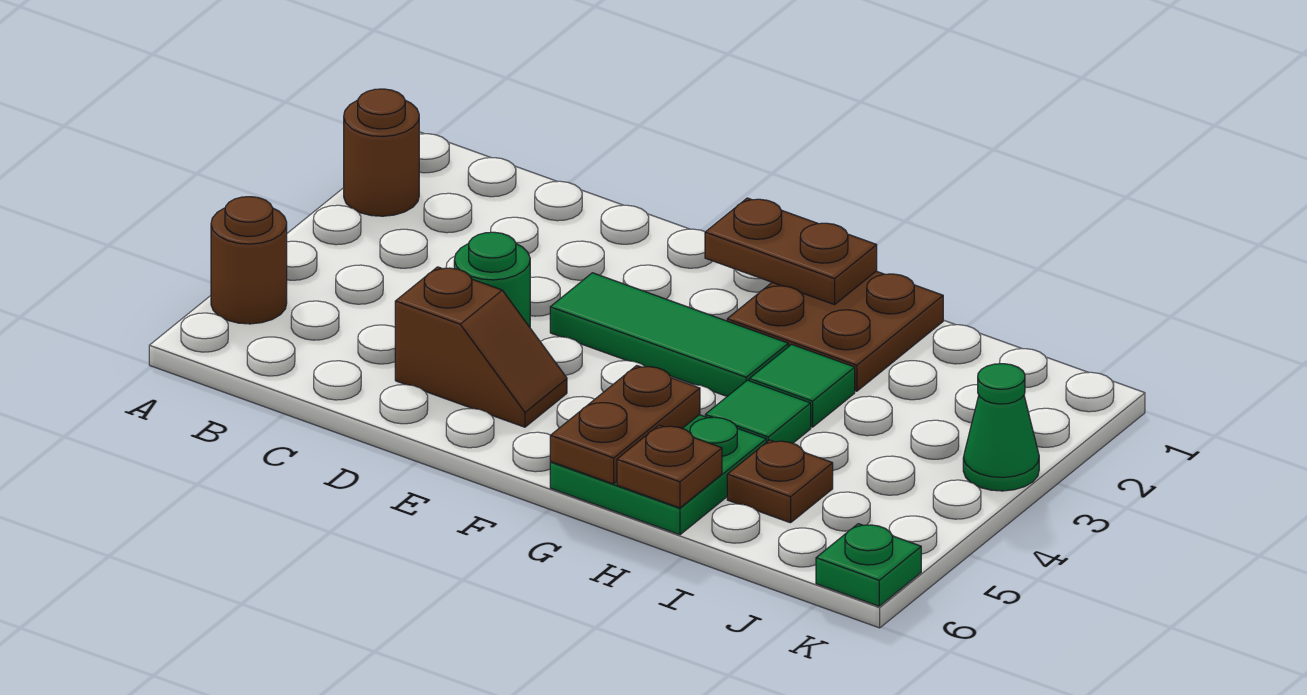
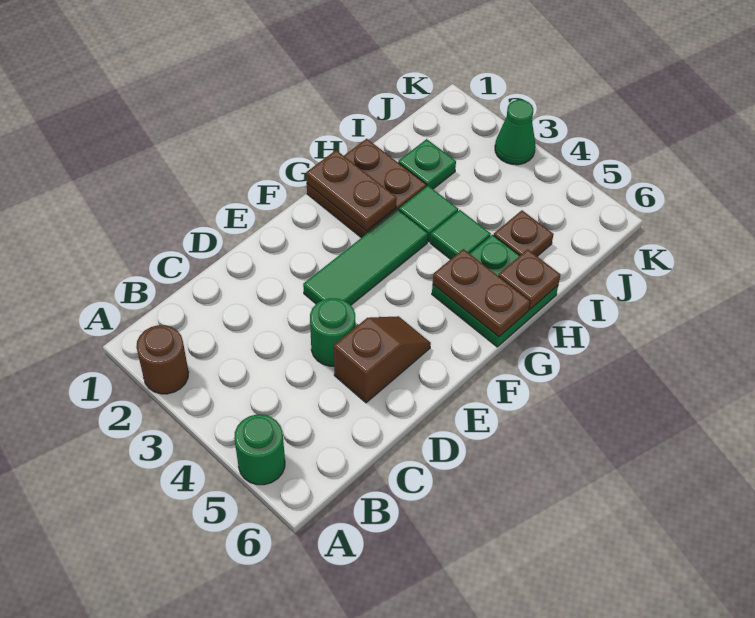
brown 1x1 round brick [211,197,287,324] -> green 1x1 round brick [234,415,285,485]
brown 1x2 plate [705,198,877,305] -> brown 1x2 plate turned to [306,150,397,231]
green 1x1 plate [816,524,921,606] -> green 1x1 plate moved to [398,139,456,189]

